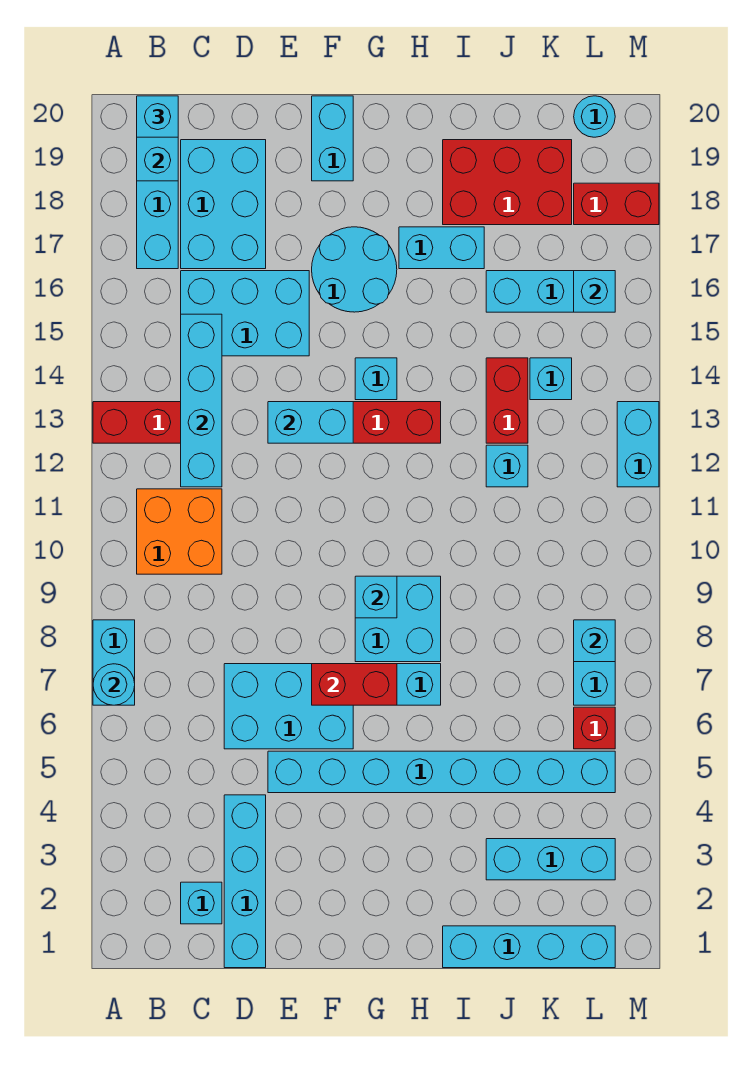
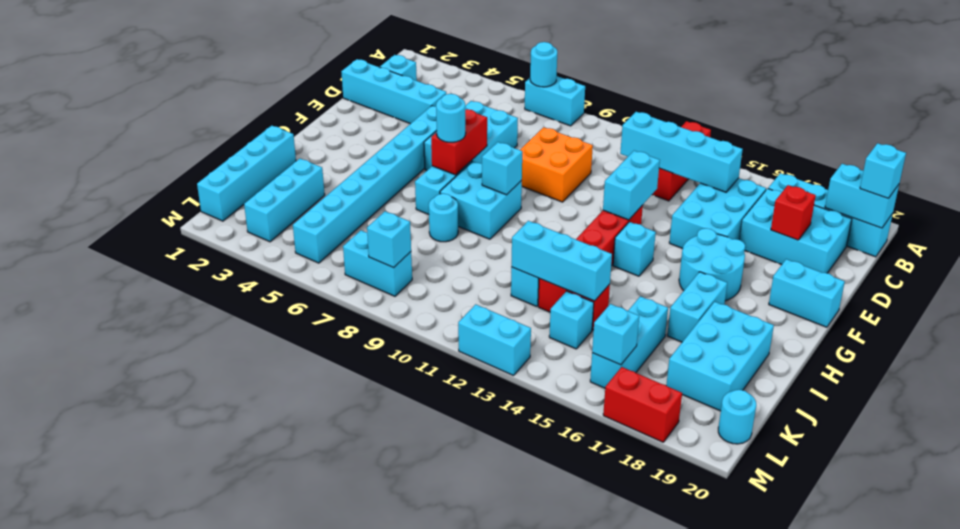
orange 2x2 brick [137,489,222,574] -> orange 2x2 brick moved to [520,127,593,202]
none -> cyan 1x1 round brick [436,94,466,142]
none -> cyan 1x1 round brick [429,194,458,242]
red 2x3 brick [443,140,572,225] -> cyan 2x3 brick [666,302,774,411]
none -> cyan 1x3 brick [512,221,612,301]
red 1x1 brick [574,707,615,749] -> red 1x1 brick moved to [771,185,816,240]
red 1x2 brick [574,183,659,225] -> red 1x2 brick turned to [603,367,682,442]

